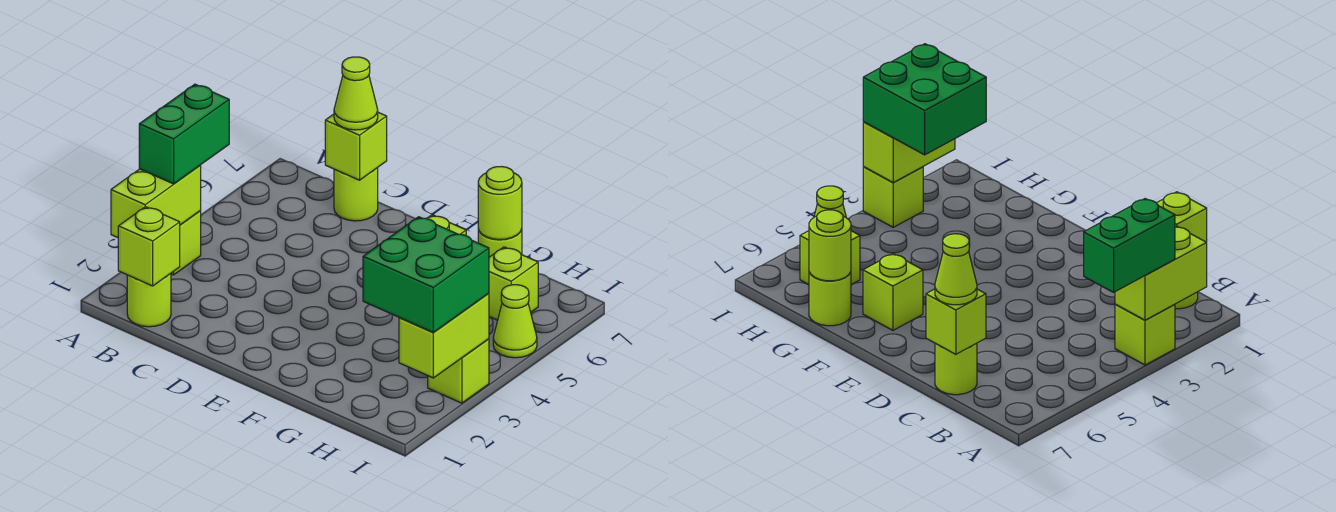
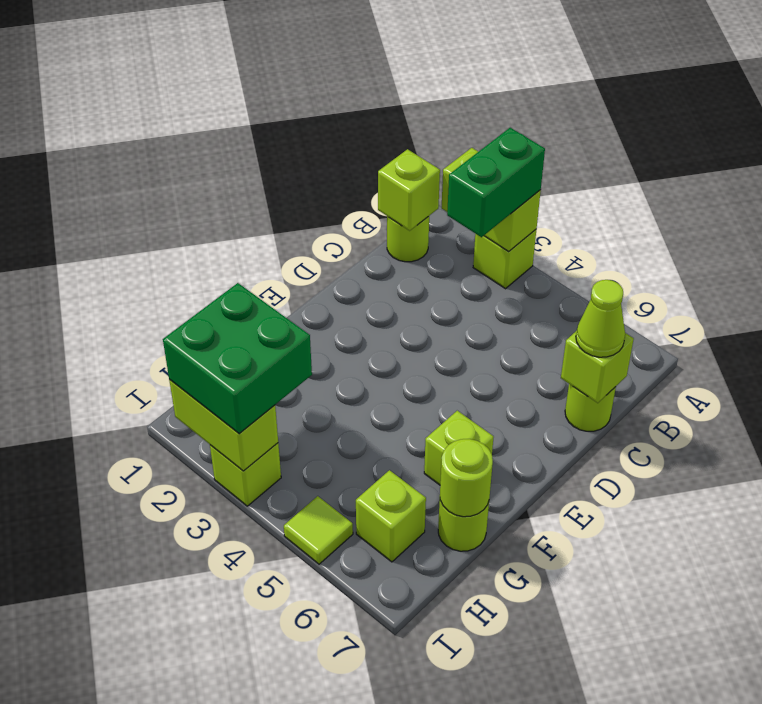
green 1x2 brick [139,84,229,184] -> green 1x2 brick turned to [447,128,545,237]
lime 1x1 cone [493,285,537,358] -> lime 1x1 tile [284,496,353,564]

